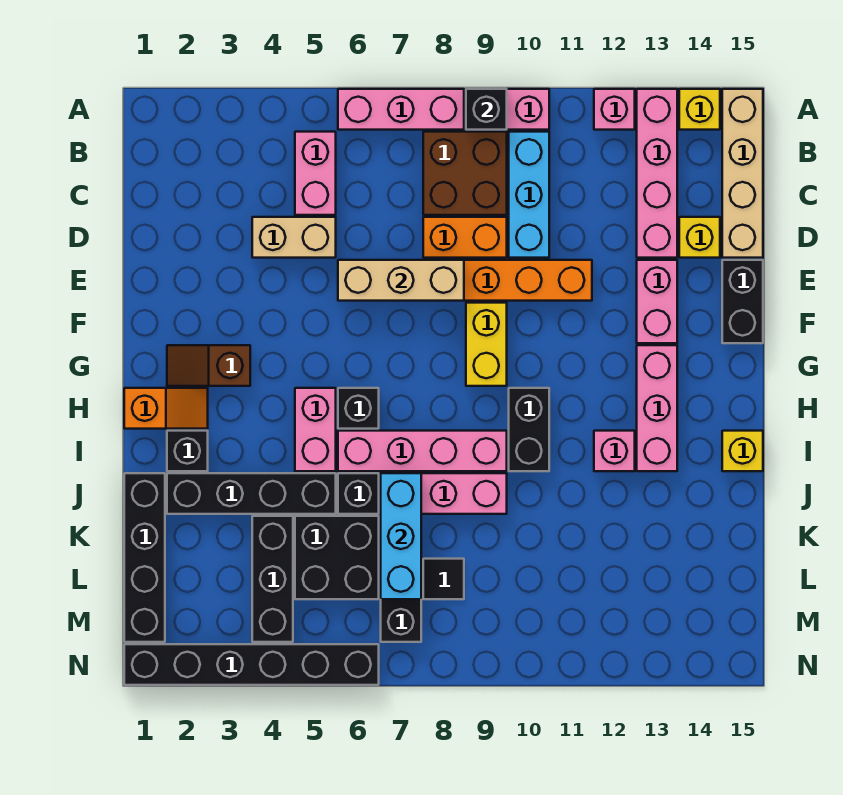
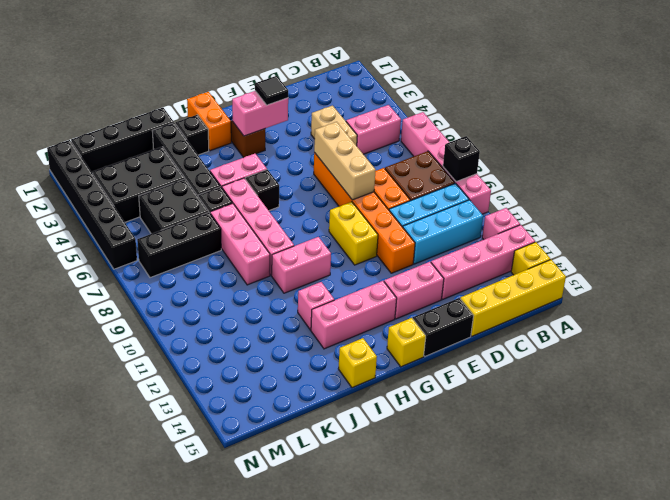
tan 1x4 brick [722,89,763,258] -> yellow 1x4 brick [460,260,566,336]
yellow 1x1 brick [679,217,720,258] -> yellow 1x1 brick moved to [387,318,426,367]
none -> pink 1x2 brick [232,91,288,136]
yellow 1x2 brick [466,303,507,386] -> yellow 1x2 brick turned to [329,202,378,265]
orange 1x2 slope [124,388,208,429] -> orange 1x2 brick [187,92,231,151]
black 1x2 brick [509,388,549,471] -> pink 1x2 brick [272,237,331,293]
cyan 1x3 brick [381,473,421,599] -> cyan 1x3 brick moved to [403,200,483,264]
black 1x3 brick [252,516,293,642] -> black 2x3 brick [92,147,185,222]
black 1x1 tile [423,559,464,599] -> black 1x1 tile moved to [255,76,288,105]

